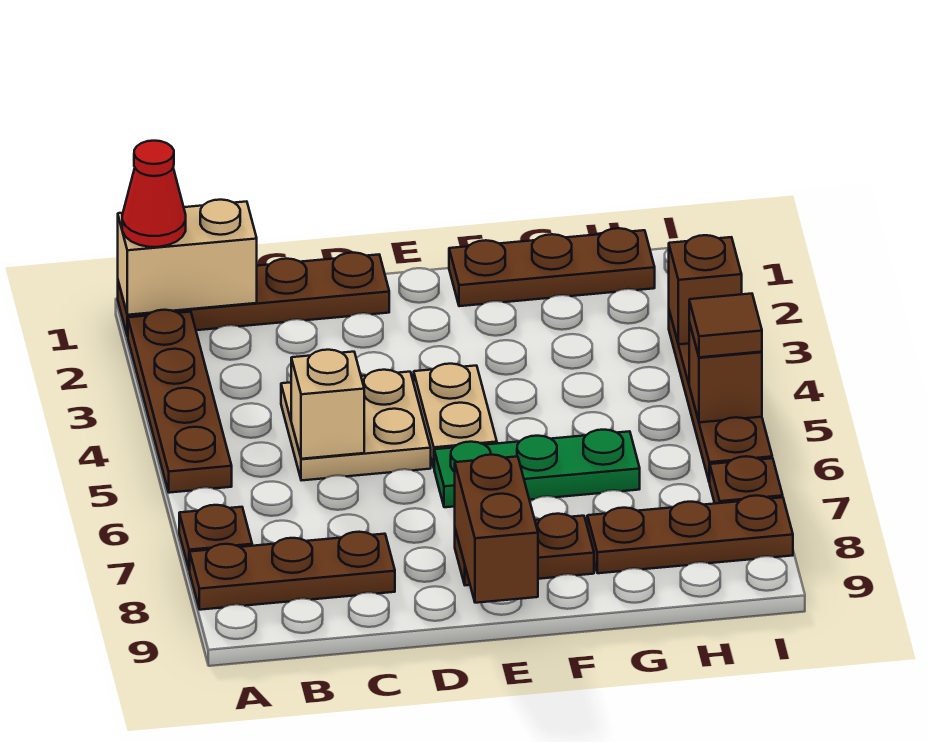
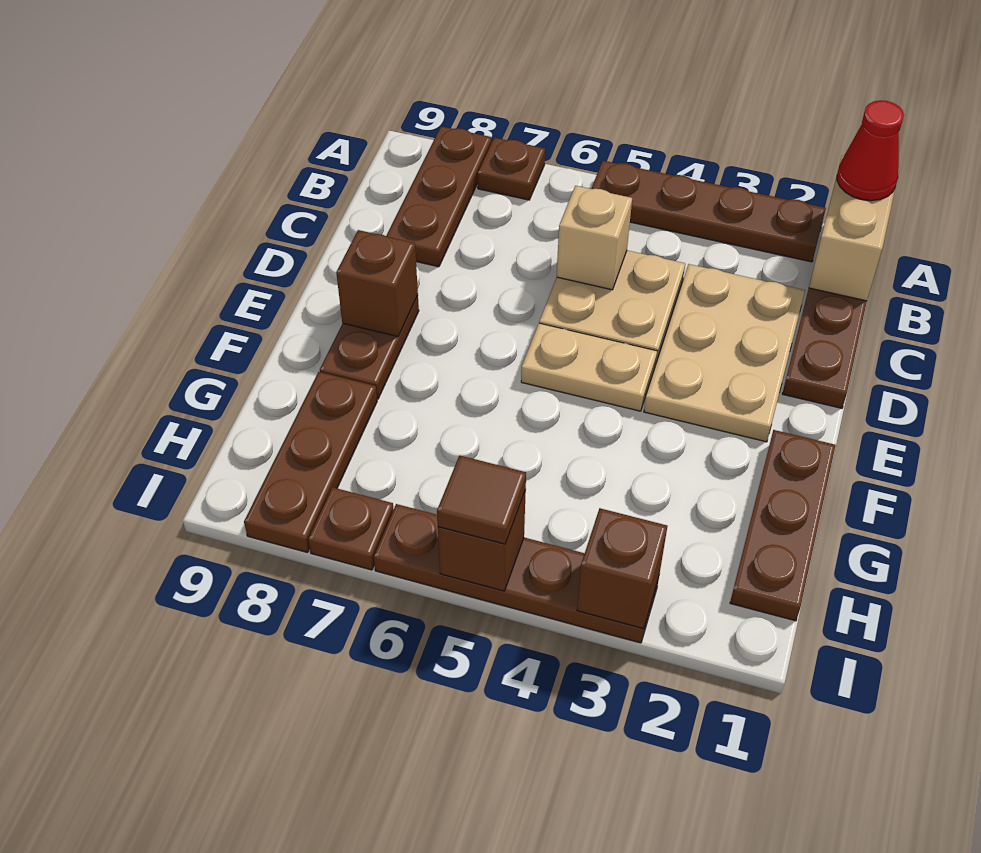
none -> tan 2x3 plate [644,264,805,442]
green 1x3 plate [434,430,640,507] -> none
brown 1x2 brick [455,455,538,603] -> brown 1x1 brick [336,230,418,336]

